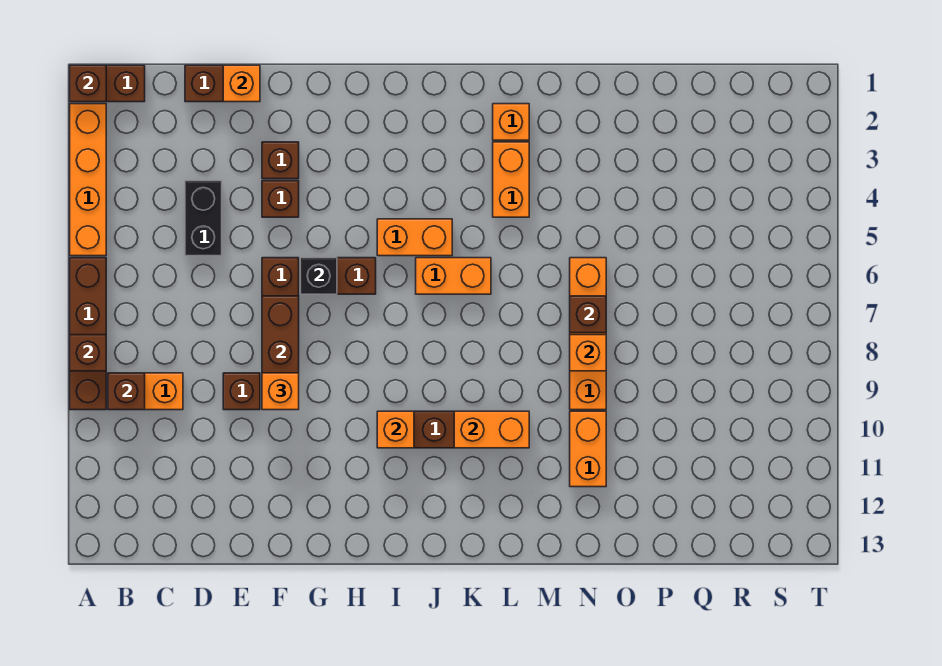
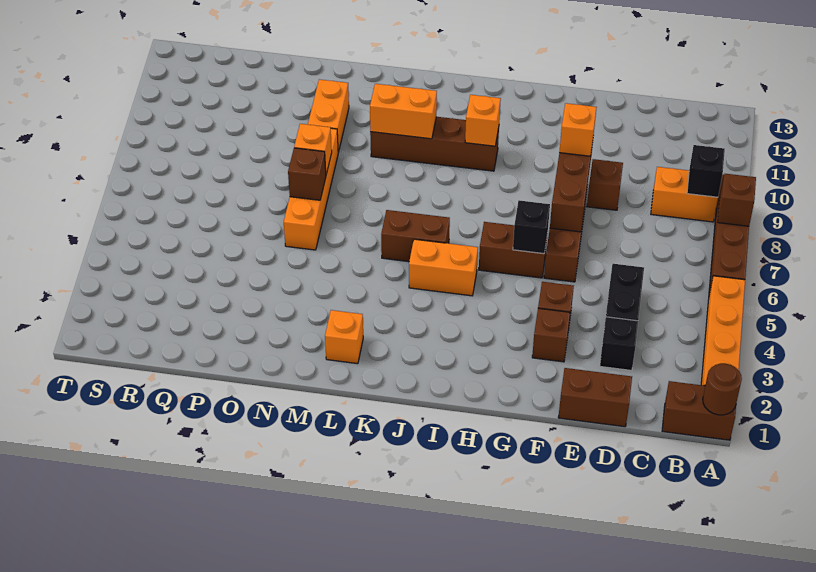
brown 1x1 brick [70,65,106,102] -> brown 1x1 round brick [703,363,742,415]
brown 1x1 brick [108,373,145,410] -> black 1x1 brick [687,145,725,197]
none -> black 1x1 brick [600,317,638,370]
orange 1x1 brick [223,65,260,102] -> none
orange 1x2 brick [416,258,491,294] -> brown 1x2 brick [381,210,450,262]
orange 1x2 brick [493,142,529,217] -> none

